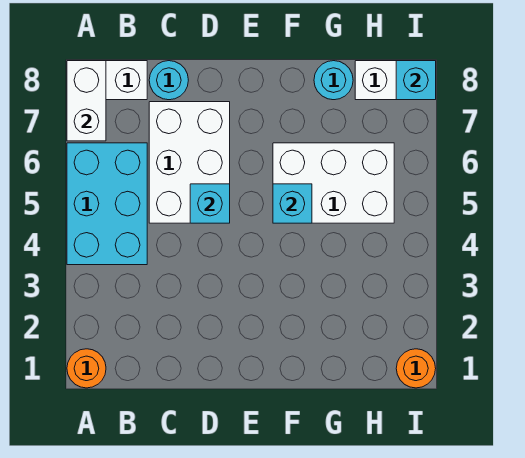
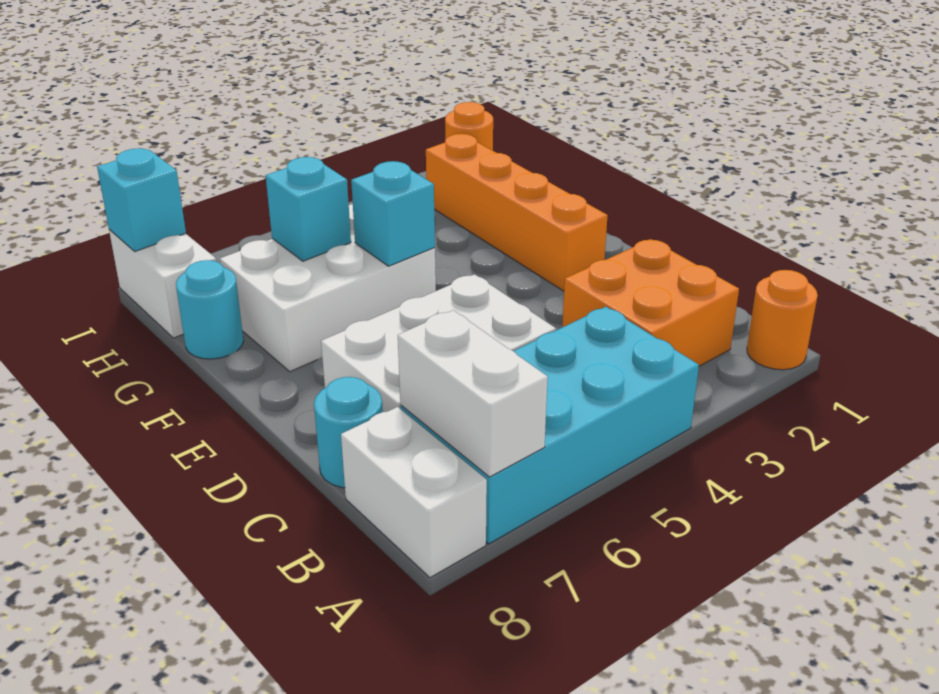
cyan 2x3 brick [67,143,147,265] -> cyan 2x4 brick [400,307,699,544]
white 1x2 brick [67,61,106,141] -> white 1x2 brick turned to [398,310,548,477]
none -> orange 2x2 brick [562,240,739,366]
cyan 1x1 brick [190,184,230,223] -> cyan 1x1 brick moved to [266,157,351,261]
none -> orange 1x4 brick [426,134,608,291]
white 2x3 brick [273,143,394,223] -> white 2x3 brick turned to [220,204,436,372]

